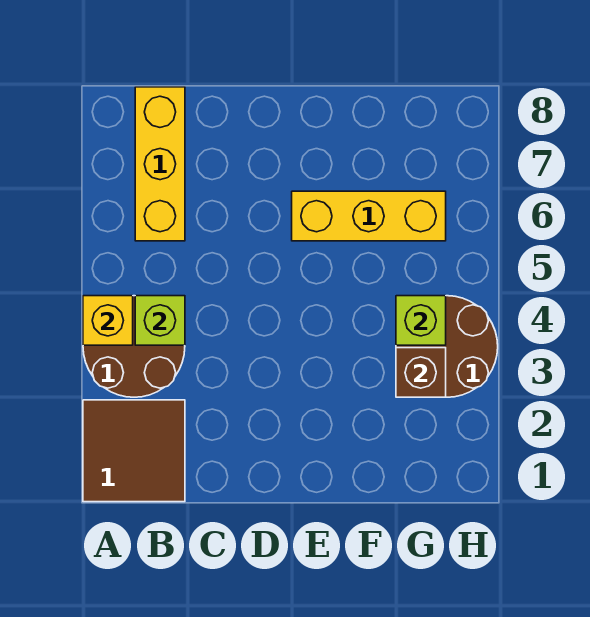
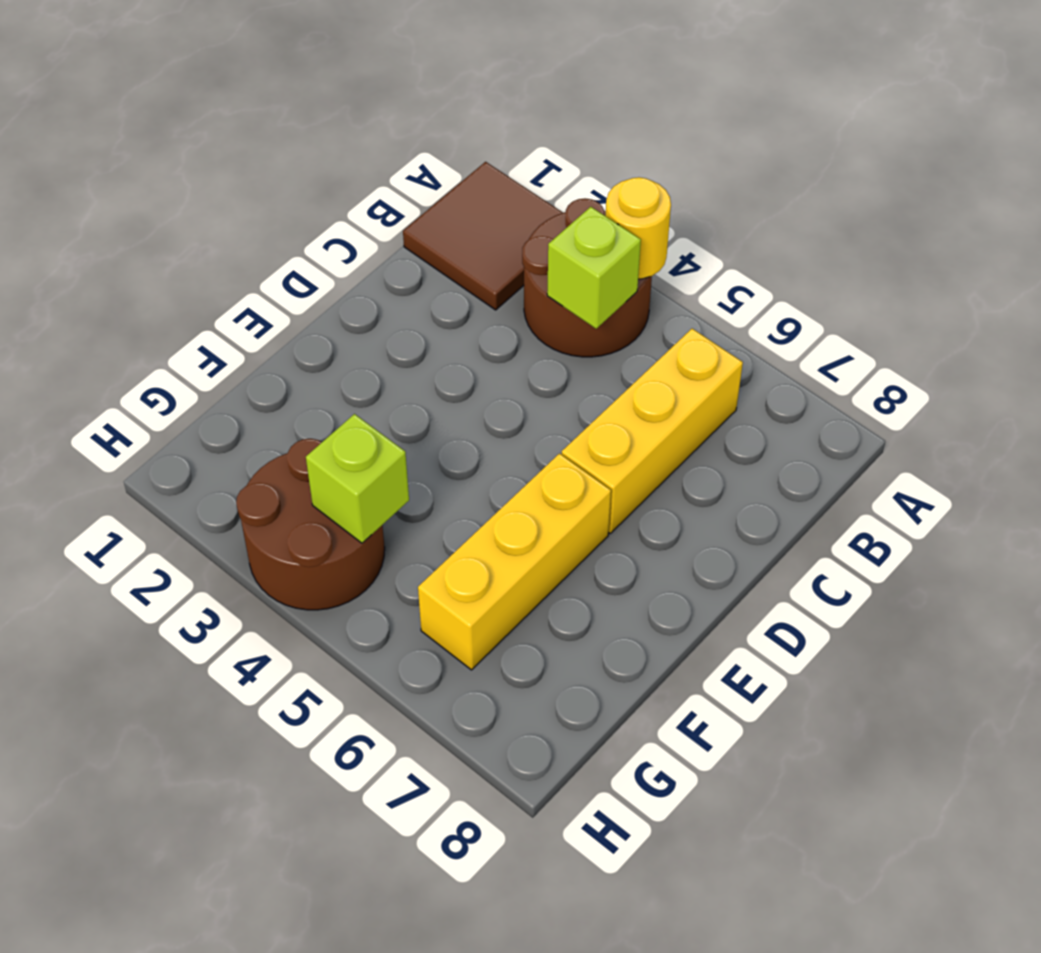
yellow 1x1 brick [83,296,133,345] -> yellow 1x1 round brick [606,177,671,279]
yellow 1x3 brick [135,87,185,241] -> yellow 1x3 brick turned to [562,329,743,533]
brown 1x1 brick [396,348,446,397] -> none

